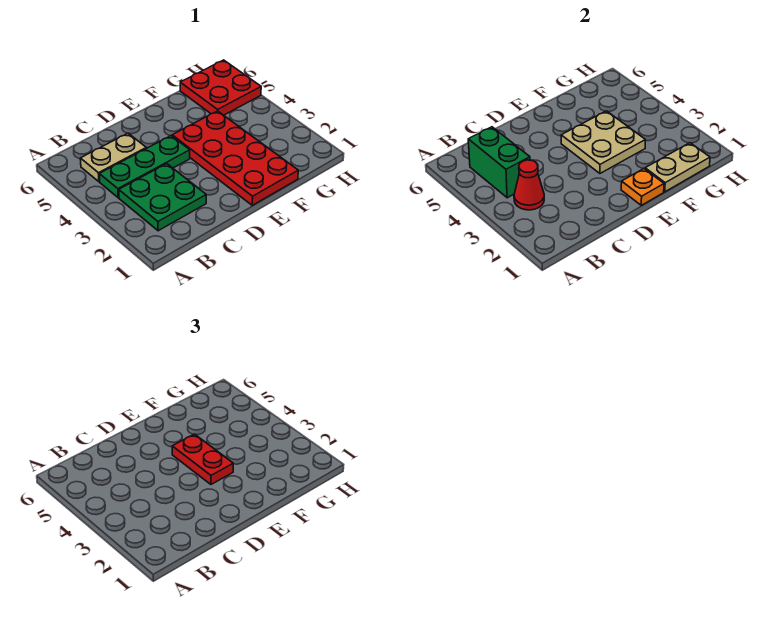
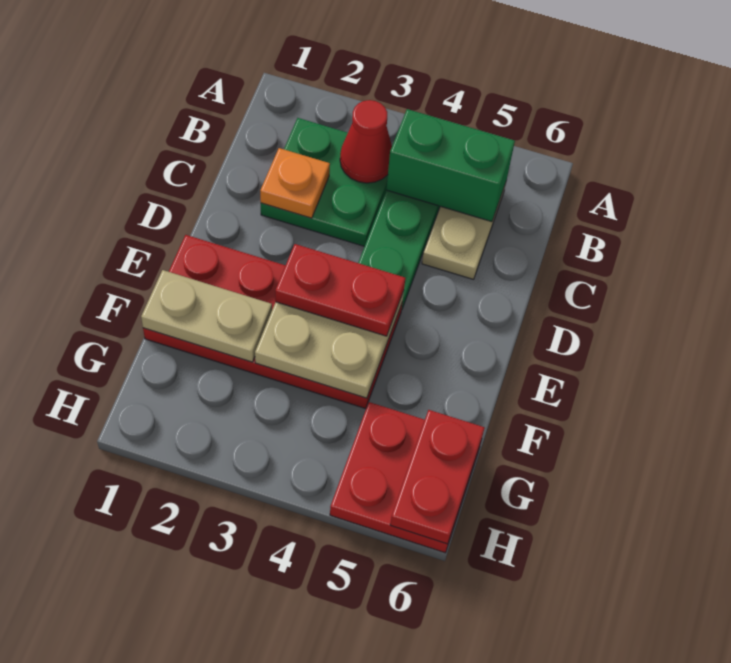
orange 1x1 plate [621,169,664,205] -> orange 1x1 plate moved to [260,148,330,218]
tan 1x2 plate [645,143,710,192] -> tan 1x2 plate turned to [141,270,272,362]
none -> red 1x2 plate [390,410,485,544]

